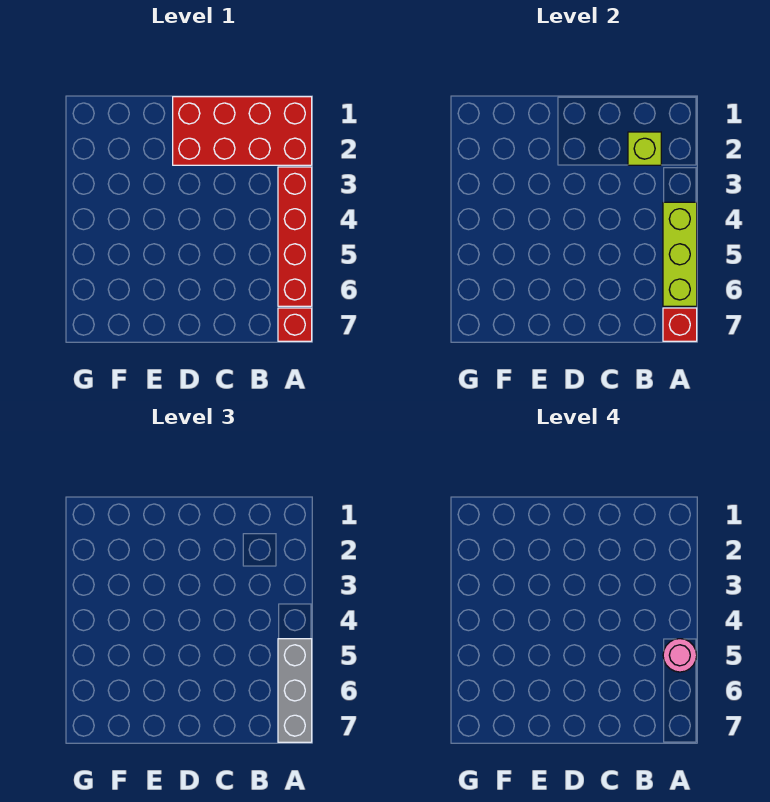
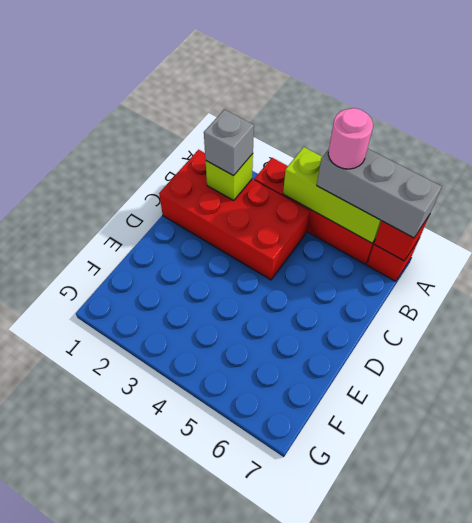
red 2x4 brick [173,97,312,165] -> red 2x4 brick turned to [159,150,310,280]
none -> grey 1x1 brick [204,109,254,176]

